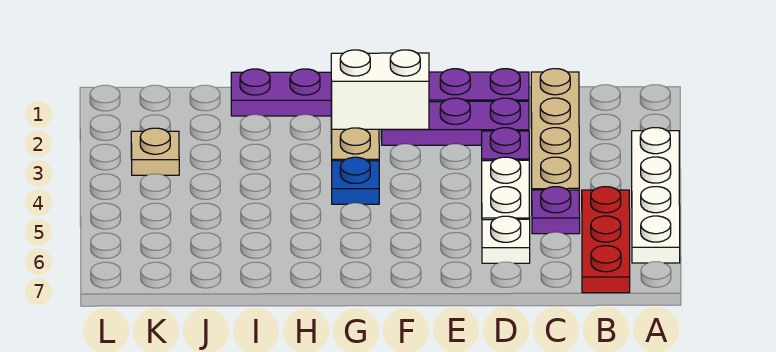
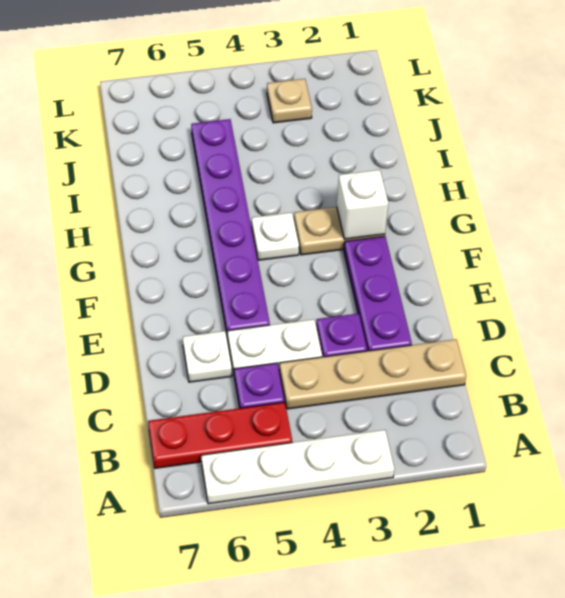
purple 1x6 plate [231,69,529,116] -> purple 1x6 plate moved to [191,119,270,338]
white 1x2 brick [331,50,429,130] -> white 1x1 brick [337,170,388,239]
blue 1x1 plate [332,157,379,204] -> white 1x1 plate [252,212,299,260]

